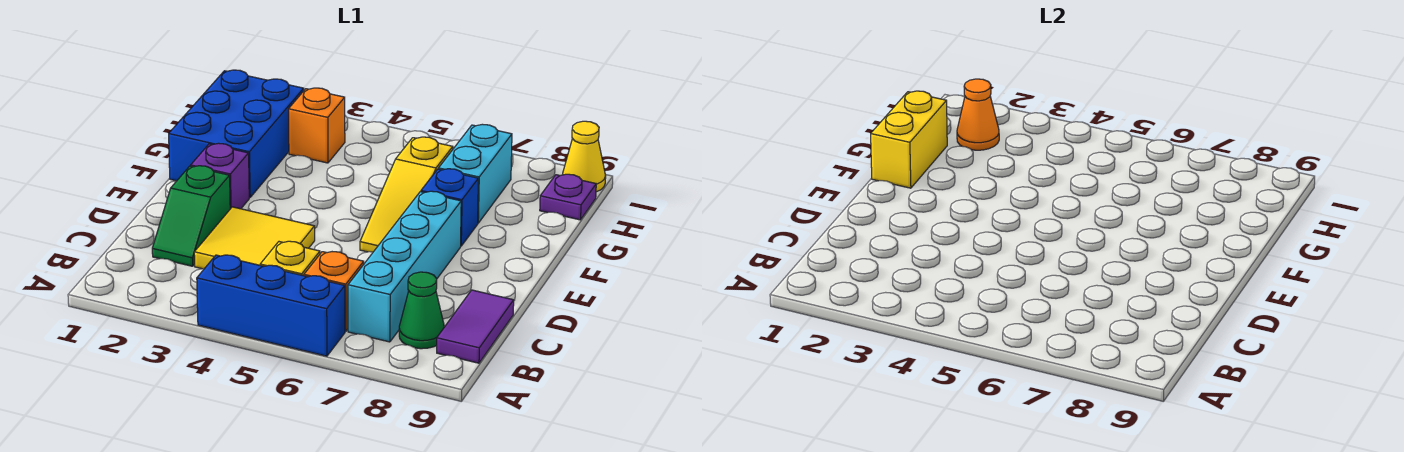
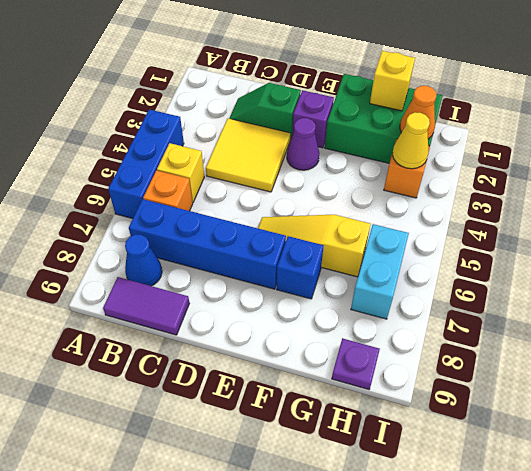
cyan 1x4 brick [348,191,461,342] -> blue 1x4 brick [129,199,286,289]
green 1x1 cone [399,272,444,349] -> blue 1x1 cone [125,235,162,286]
none -> purple 1x1 cone [287,118,319,170]
blue 2x3 brick [169,70,304,198] -> green 2x3 brick [325,74,442,163]
yellow 1x2 brick [871,91,947,188] -> yellow 1x1 brick [370,51,415,111]
cyan 1x2 brick [439,124,512,223] -> cyan 1x2 brick turned to [351,224,409,319]
yellow 1x1 cone [563,121,606,192] -> yellow 1x1 cone moved to [393,112,430,169]

